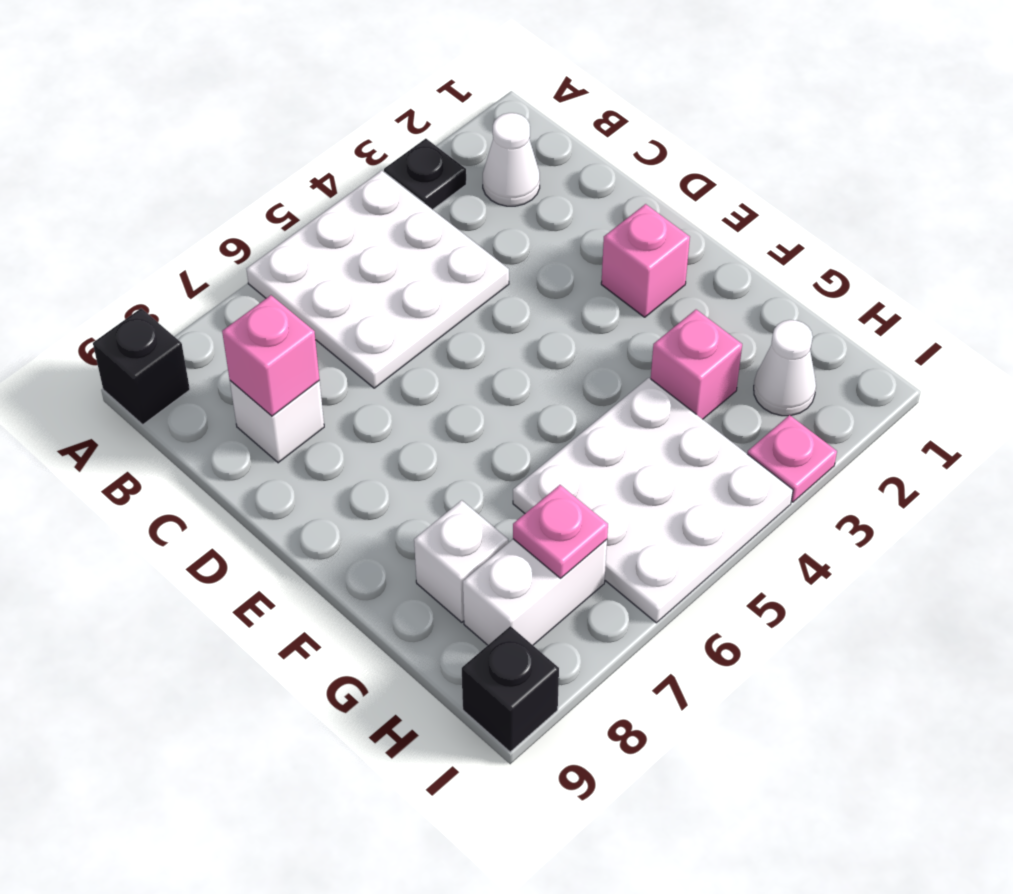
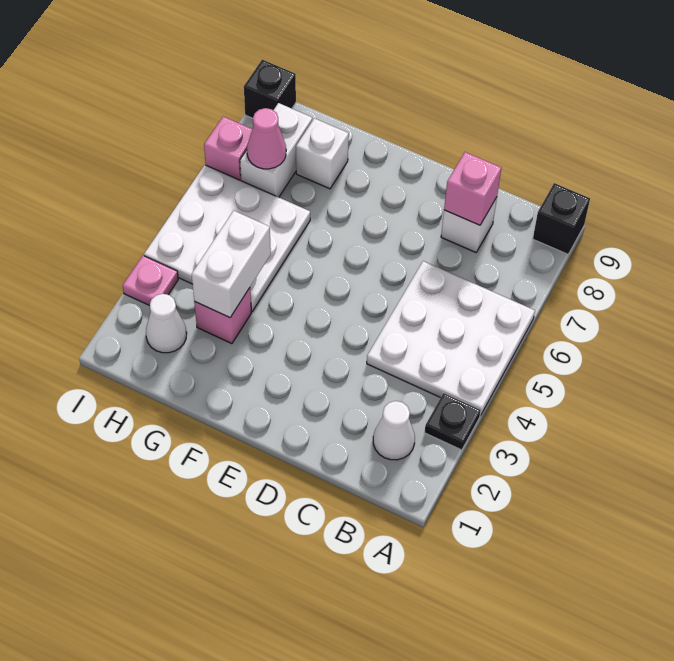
pink 1x1 brick [601,204,690,317] -> pink 1x1 brick moved to [204,116,252,181]
none -> white 1x2 brick [192,211,271,318]
pink 1x1 plate [513,485,608,578] -> pink 1x1 cone [247,108,286,169]

